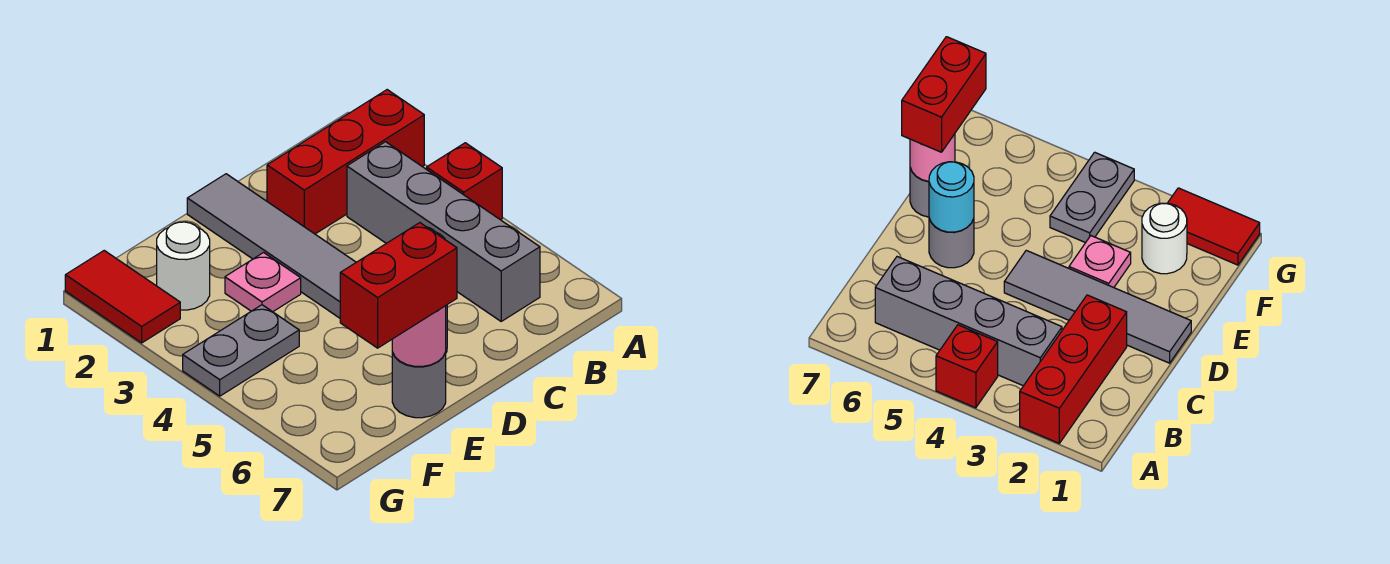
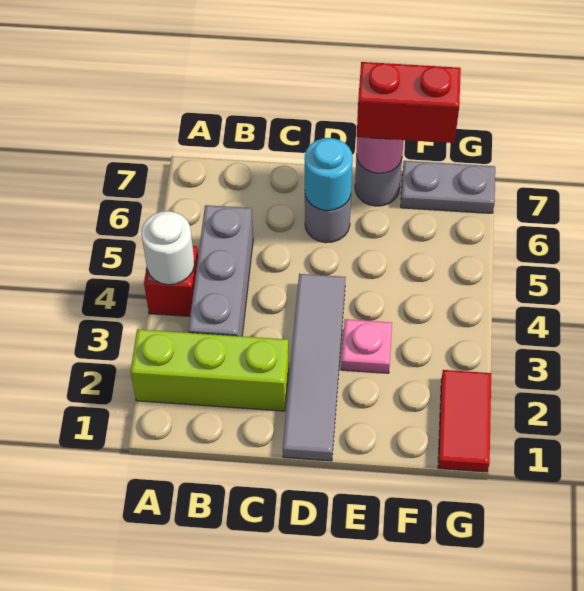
red 1x3 brick [267,90,424,234] -> lime 1x3 brick [130,329,289,411]
grey 1x4 brick [347,142,540,321] -> grey 1x3 brick [188,205,253,336]
white 1x1 round brick [157,222,210,310] -> white 1x1 round brick moved to [142,211,194,285]
grey 1x2 plate [183,305,299,396] -> grey 1x2 plate moved to [401,161,495,213]

